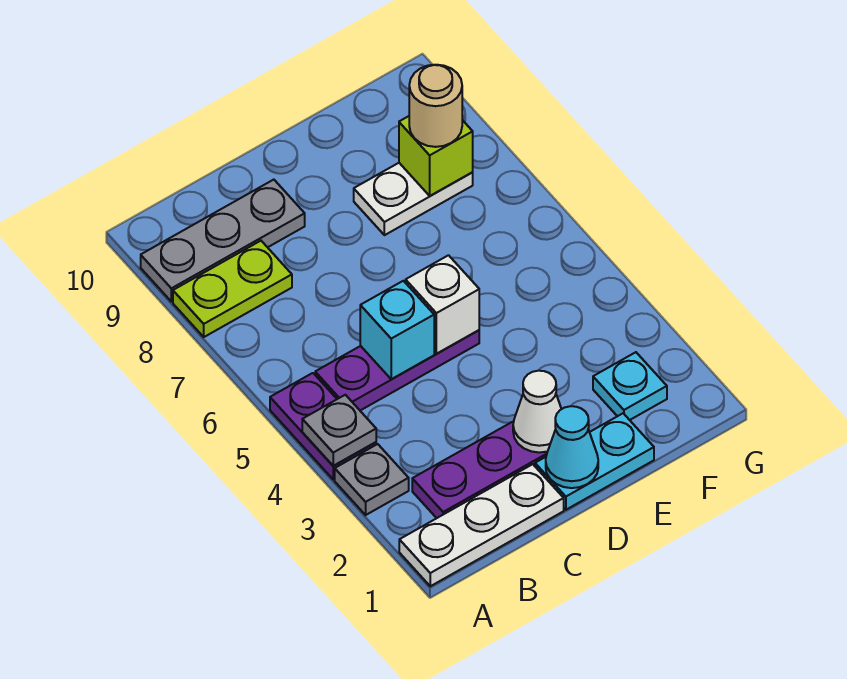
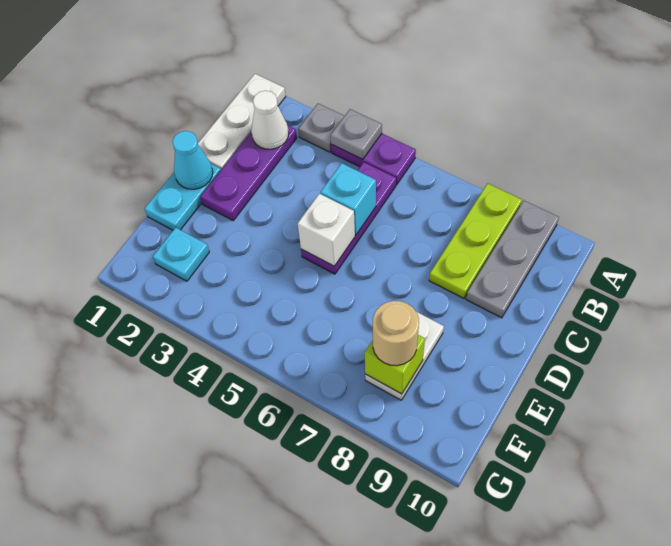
lime 1x2 plate [173,241,292,337] -> lime 1x3 plate [429,184,522,298]
white 1x1 cone [513,371,561,452] -> white 1x1 cone moved to [251,91,289,149]

